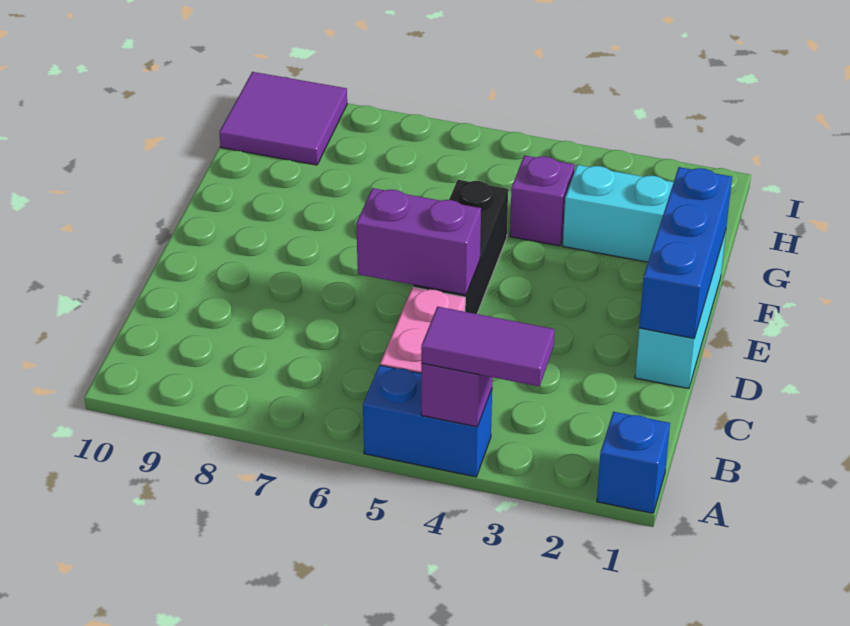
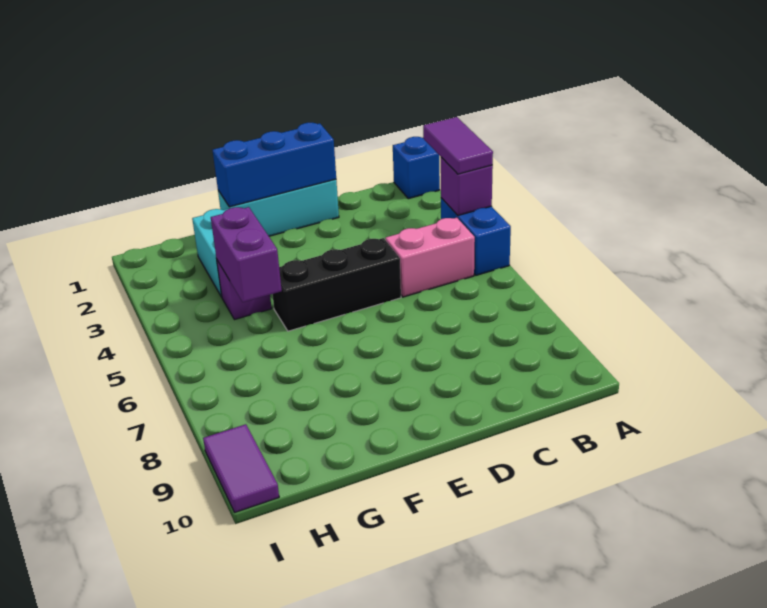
purple 1x2 brick [356,188,481,295] -> purple 1x2 brick moved to [211,207,282,302]
purple 2x2 tile [219,72,347,165] -> purple 1x2 tile [203,424,279,512]

